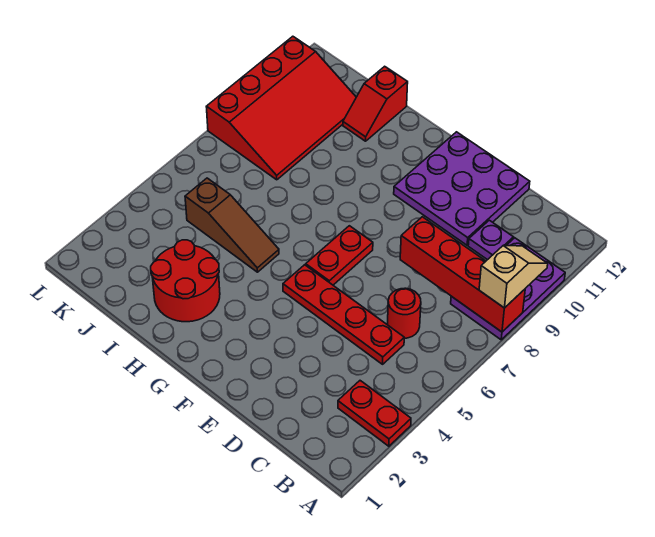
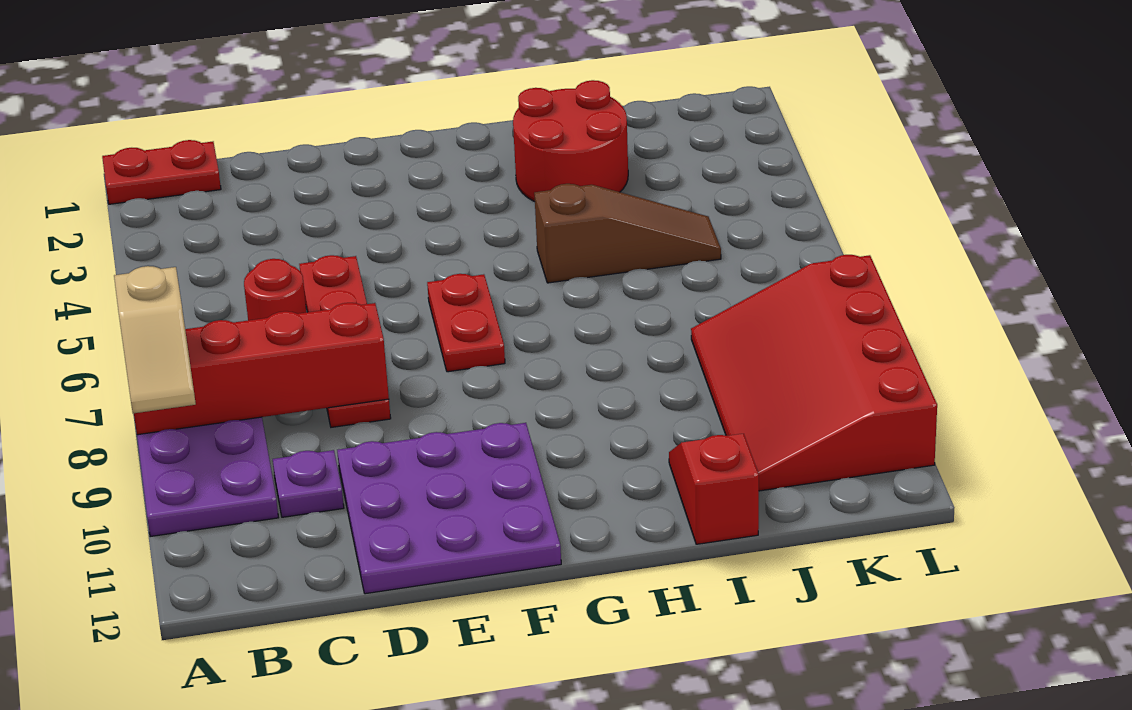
red 1x2 plate [338,381,411,446] -> red 1x2 plate moved to [102,140,221,204]
red 1x4 plate [283,265,404,364] -> red 1x4 plate turned to [299,255,391,427]
brown 1x3 slope [185,178,279,272] -> brown 1x3 slope turned to [534,184,721,283]

